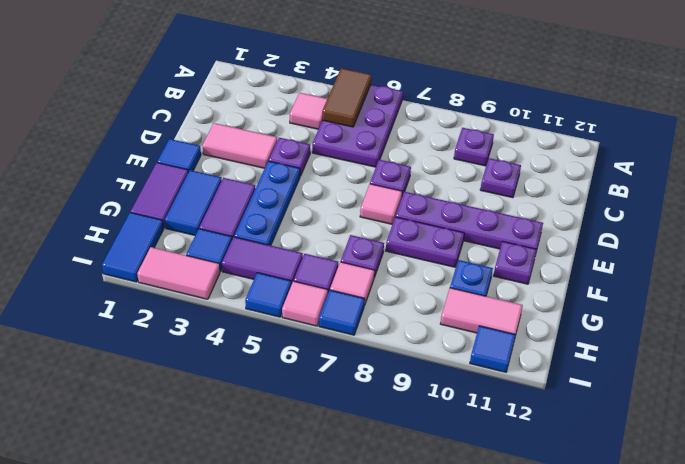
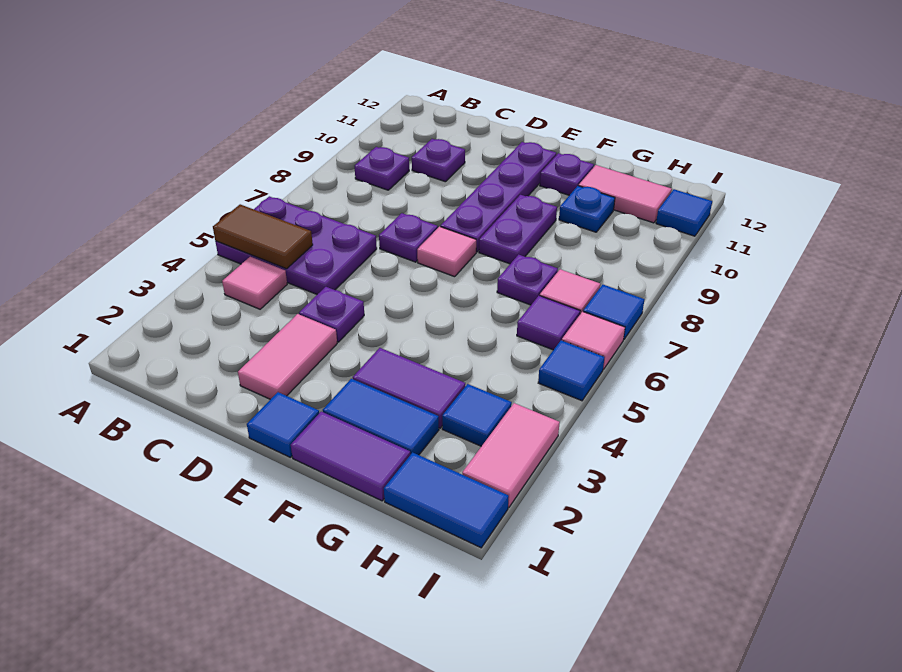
blue 1x3 plate [234,161,300,246] -> none
purple 1x2 tile [222,237,303,285] -> none
pink 1x2 tile [440,288,523,336] -> pink 1x2 tile turned to [579,165,672,223]

